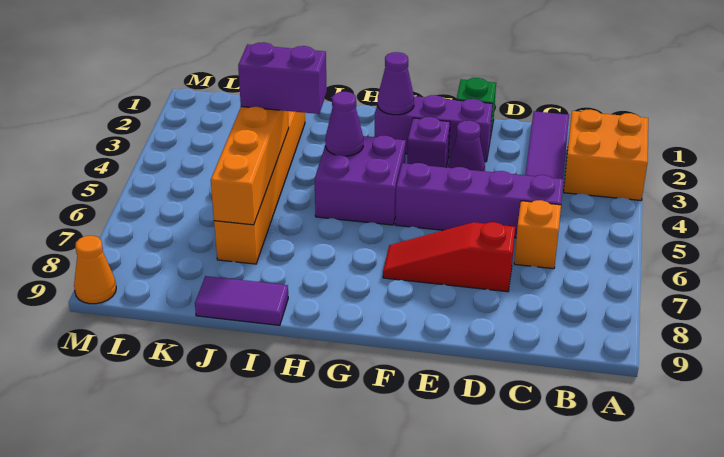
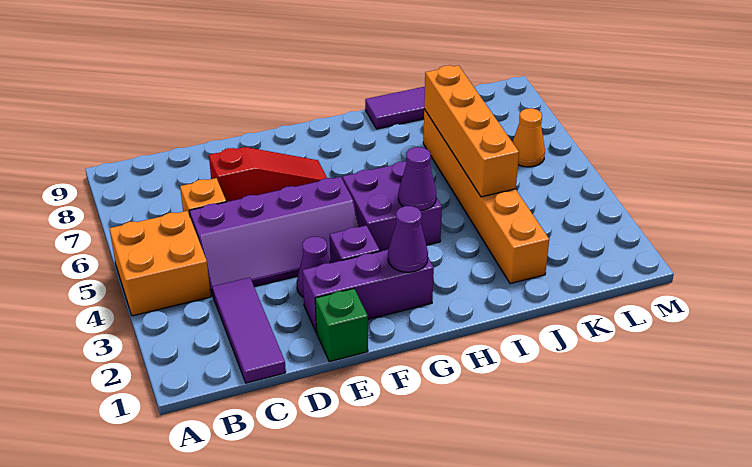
orange 2x2 brick [564,110,648,200] -> orange 2x2 brick moved to [109,211,211,316]
purple 1x2 brick [238,42,327,114] -> none
orange 1x1 cone [74,236,116,304] -> orange 1x1 cone moved to [513,108,545,167]

